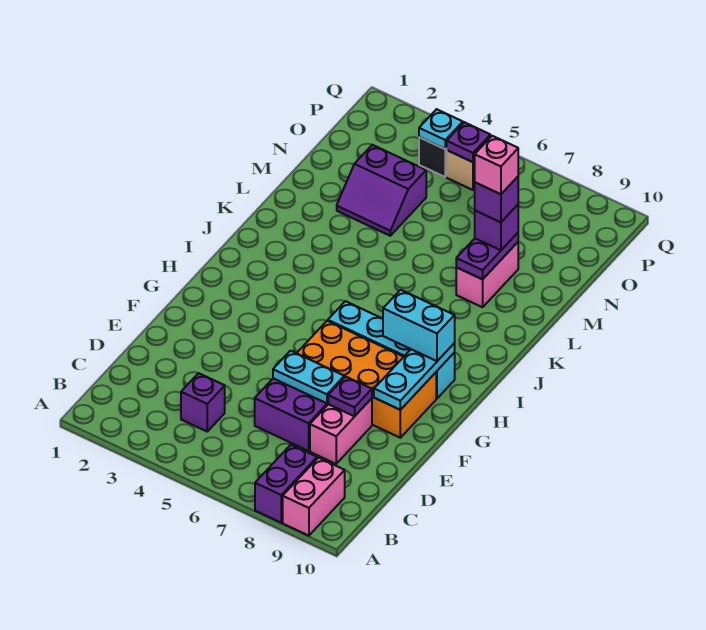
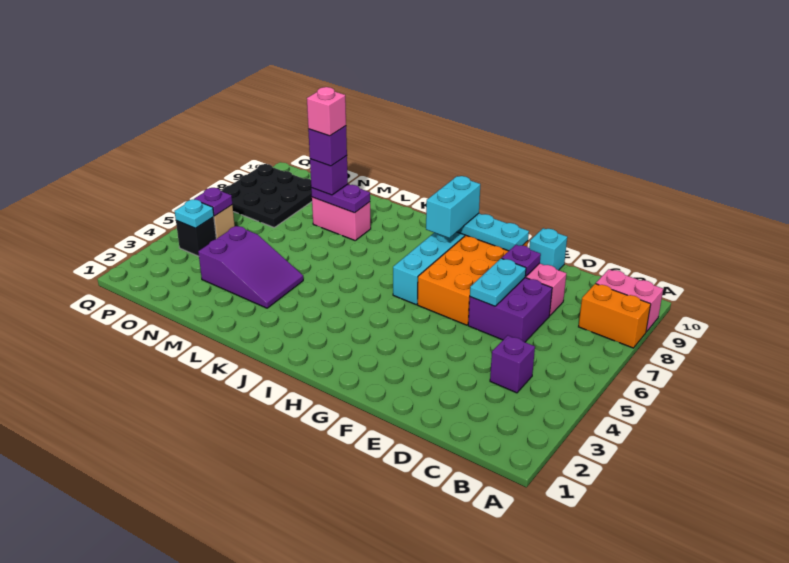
purple 1x2 brick [255,445,317,523] -> orange 1x2 brick [579,284,651,348]
none -> cyan 1x1 brick [529,228,567,270]
purple 2x2 slope [337,145,426,236] -> purple 2x3 slope [198,226,303,308]
none -> black 3x3 plate [222,164,312,227]

